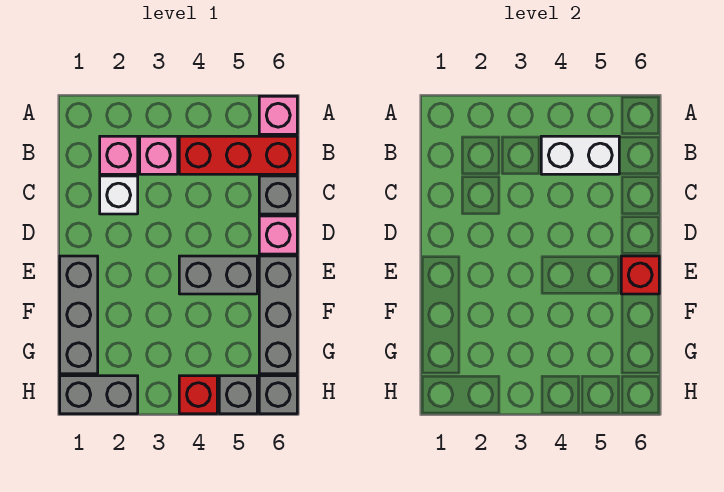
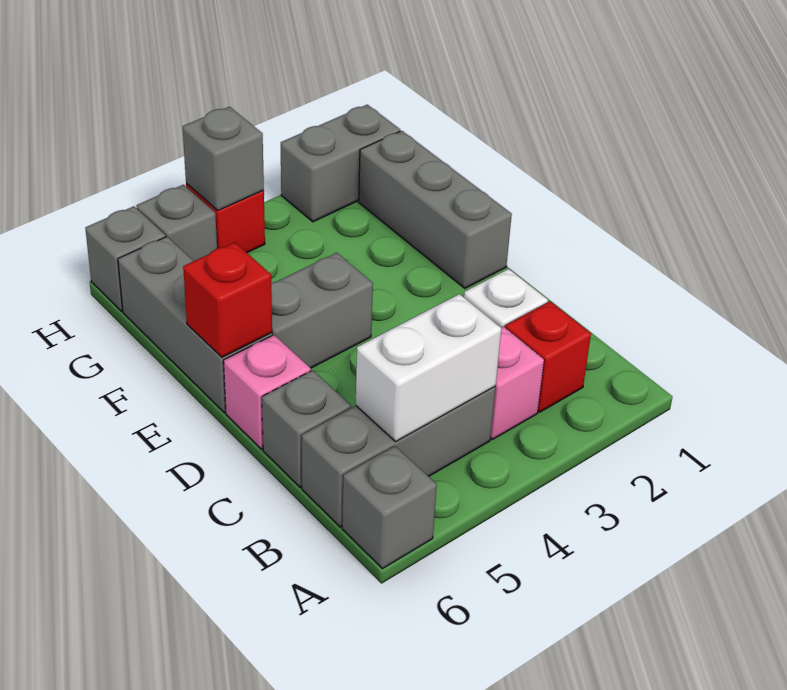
pink 1x1 brick [259,96,297,134] -> grey 1x1 brick [342,446,437,569]
pink 1x1 brick [100,136,138,174] -> red 1x1 brick [505,301,591,412]
red 1x3 brick [179,136,297,174] -> grey 1x3 brick [302,387,495,527]
none -> grey 1x1 brick [183,107,264,210]

